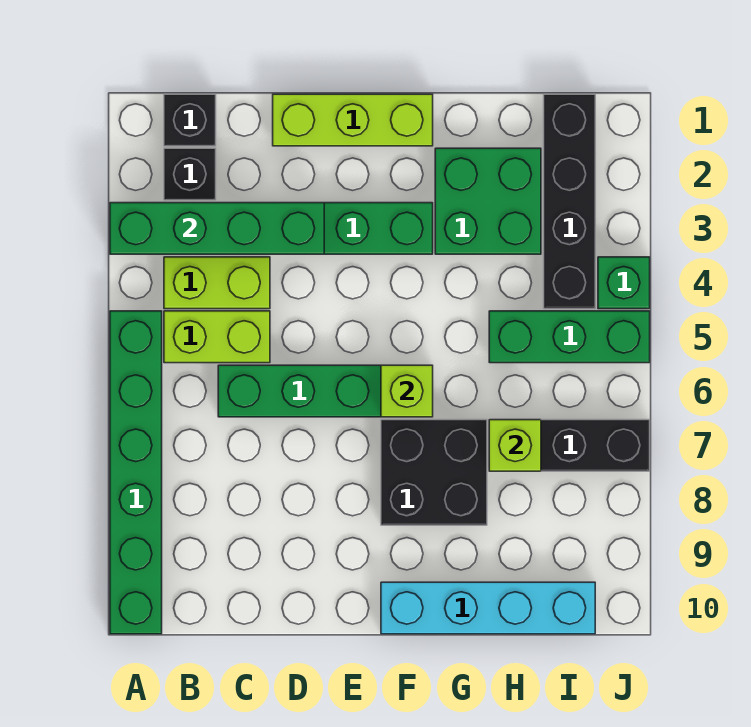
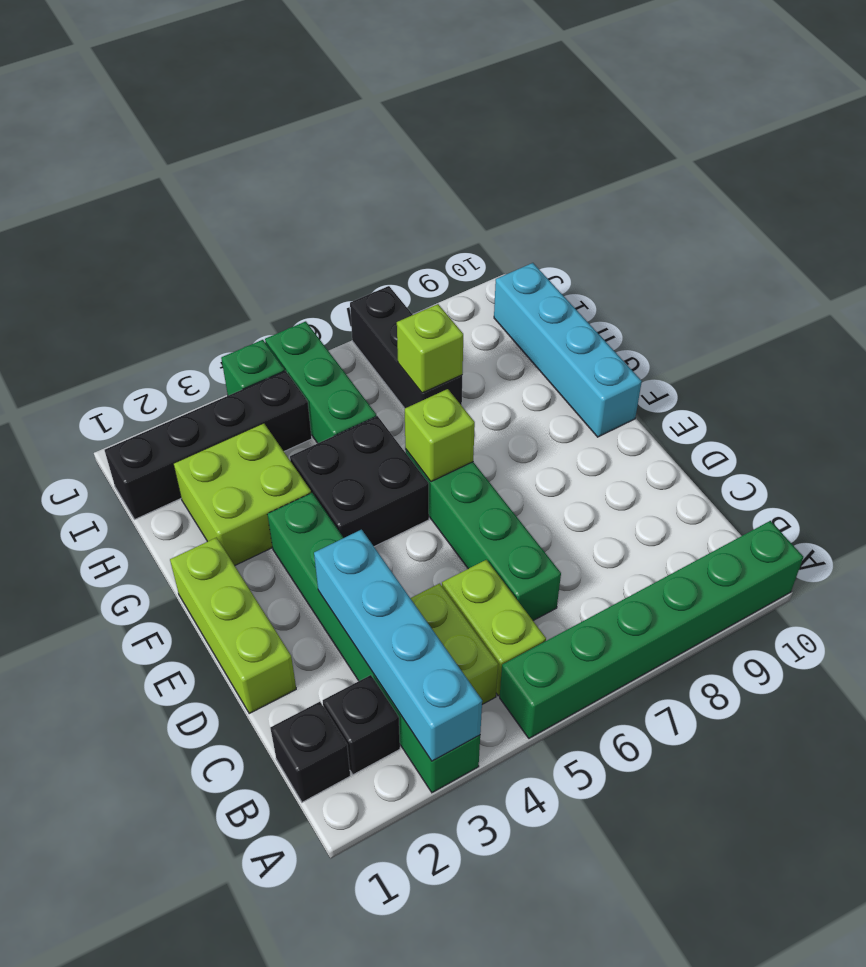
green 1x4 brick [110,203,324,254] -> cyan 1x4 brick [314,530,482,761]
black 2x2 brick [381,420,487,525] -> black 2x2 brick moved to [290,416,429,547]
green 2x2 brick [435,148,541,254] -> lime 2x2 brick [173,423,311,565]

